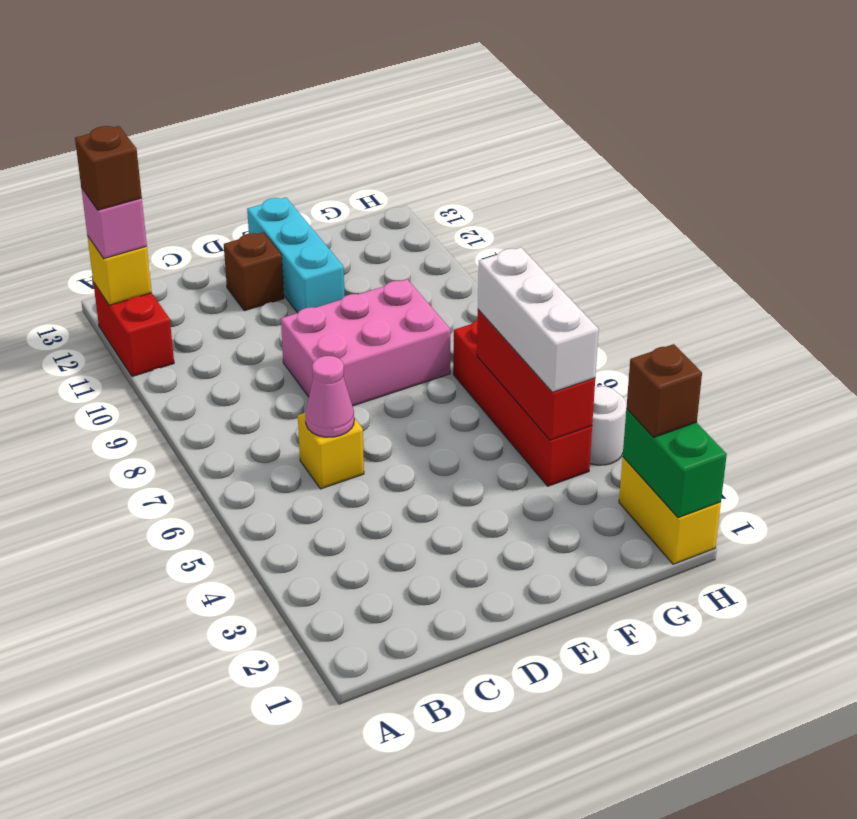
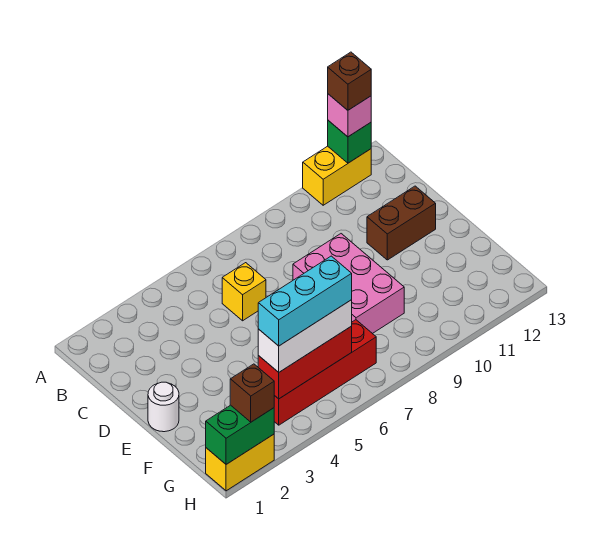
red 1x2 brick [93,282,174,377] -> yellow 1x2 brick [303,146,371,205]
yellow 1x1 brick [87,236,152,305] -> green 1x1 brick [328,120,371,163]
pink 1x1 cone [305,356,354,437] -> none
brown 1x1 brick [224,232,284,311] -> brown 1x2 brick [367,186,436,260]
cyan 1x3 brick [247,197,345,313] -> cyan 1x3 brick moved to [258,256,352,346]
white 1x1 round brick [590,386,627,465] -> white 1x1 round brick moved to [148,382,179,432]

